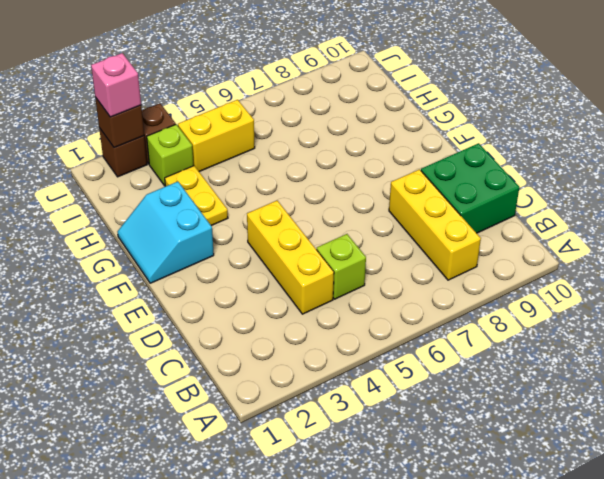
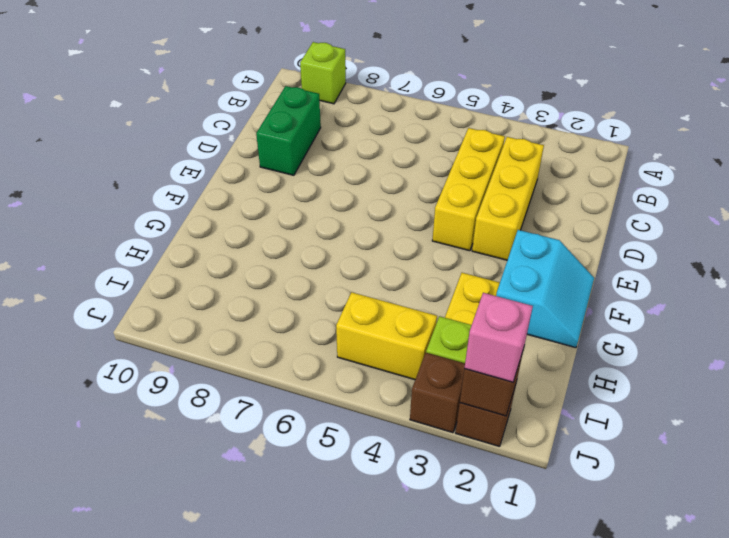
yellow 1x3 brick [389,169,481,280] -> yellow 1x3 brick moved to [472,137,544,260]
lime 1x1 brick [317,234,366,299] -> lime 1x1 brick moved to [300,42,346,104]
green 2x2 brick [421,143,519,233] -> green 1x2 brick [256,86,321,175]

